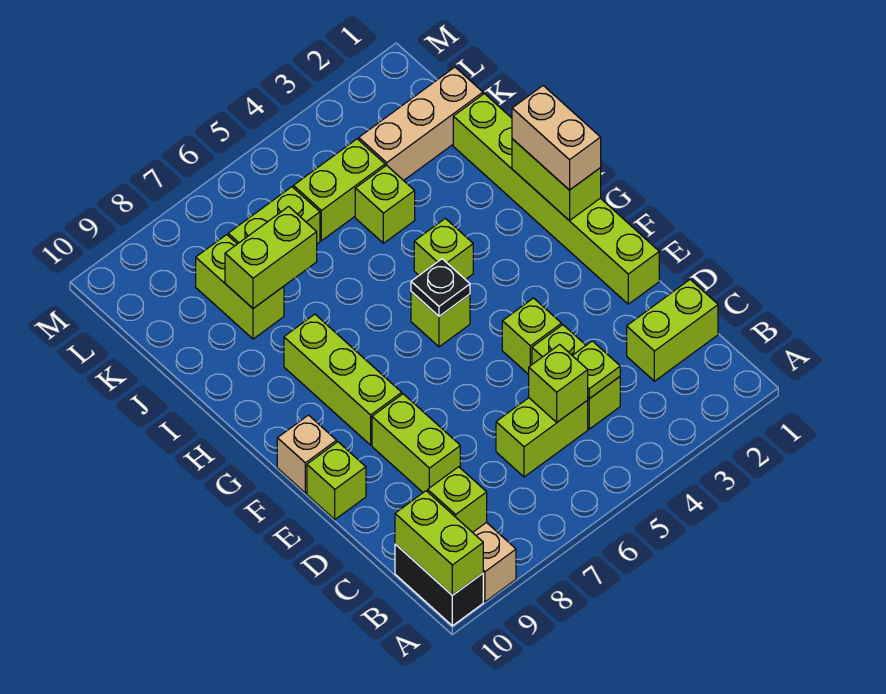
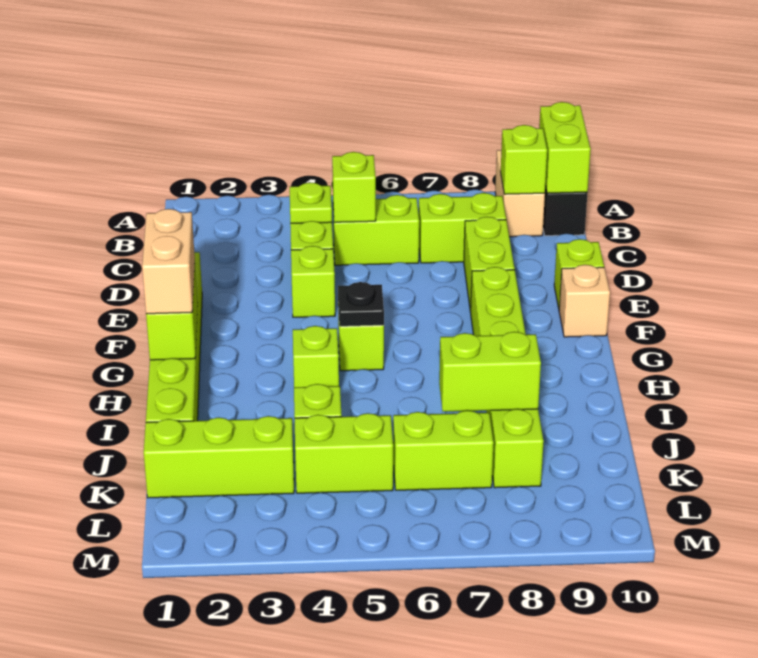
lime 1x2 brick [627,280,718,381] -> lime 1x2 brick moved to [419,193,506,263]
tan 1x3 brick [359,67,483,181] -> lime 1x3 brick [144,416,294,498]

